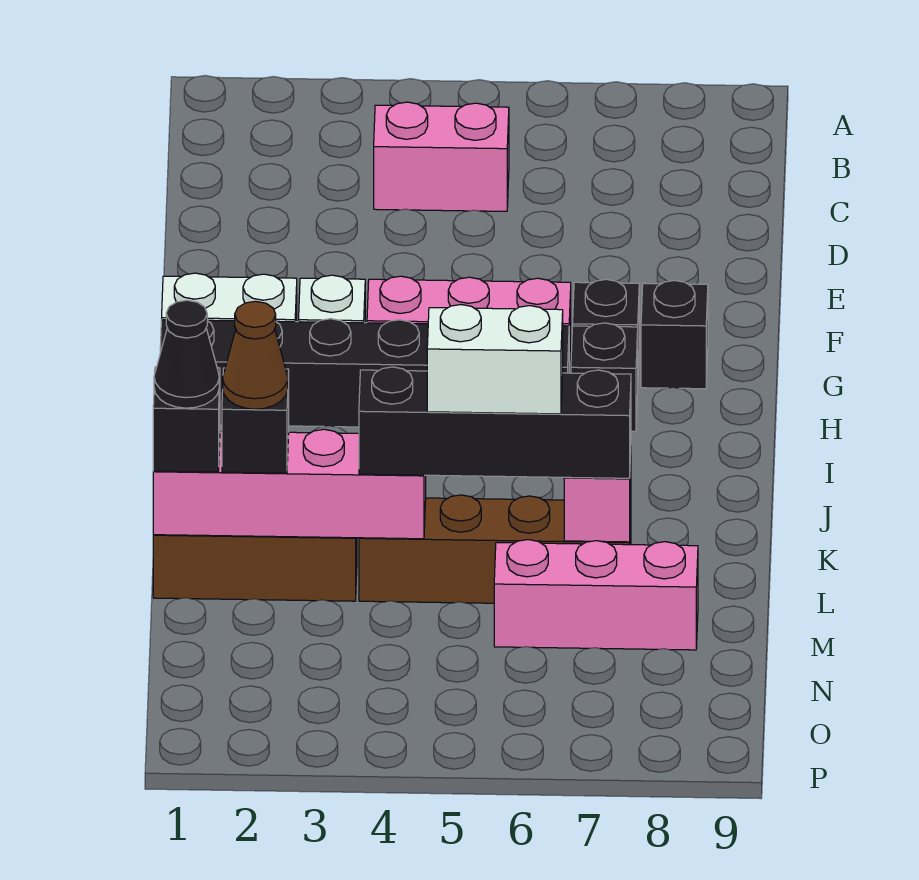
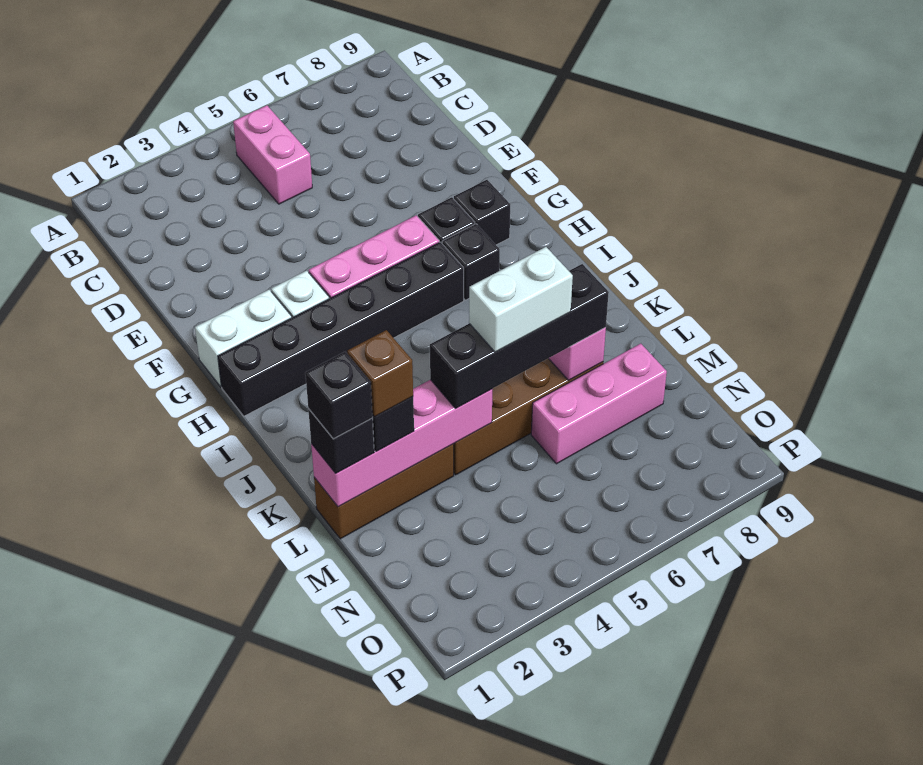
pink 1x2 brick [374,102,509,211] -> pink 1x2 brick turned to [233,105,312,204]
black 1x1 cone [154,300,219,408] -> black 1x1 brick [305,352,373,439]
brown 1x1 cone [223,301,288,409] -> brown 1x1 brick [347,330,413,417]

